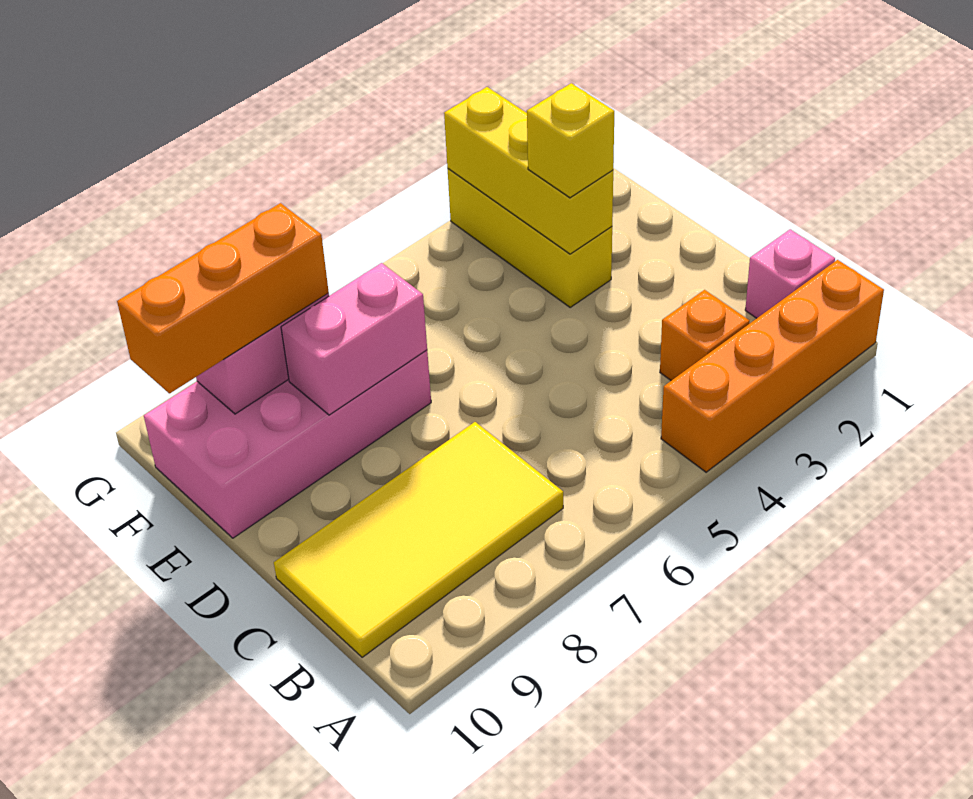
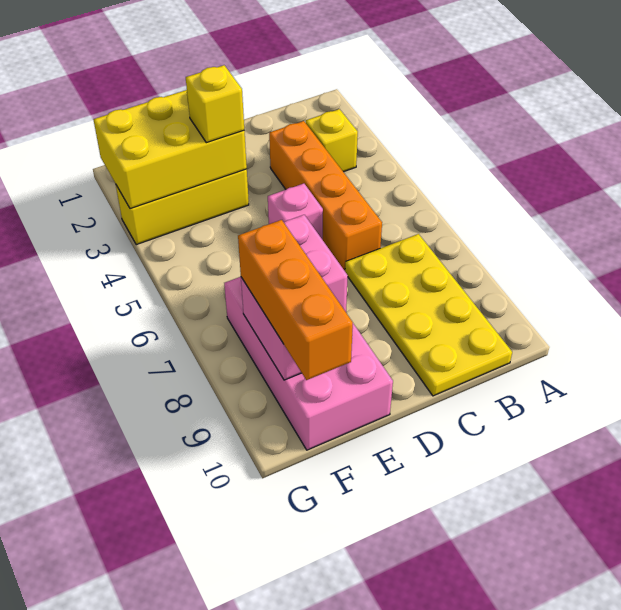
orange 1x4 brick [661,260,884,472] -> orange 1x4 brick moved to [269,121,382,271]
pink 1x1 brick [745,229,835,318] -> pink 1x1 brick moved to [268,184,323,240]
orange 1x1 brick [660,290,749,381] -> yellow 1x1 brick [306,109,358,172]
yellow 2x4 tile [274,422,563,657] -> yellow 2x4 plate [345,234,512,396]
yellow 1x3 brick [444,87,613,254] -> yellow 2x3 brick [93,90,247,209]

